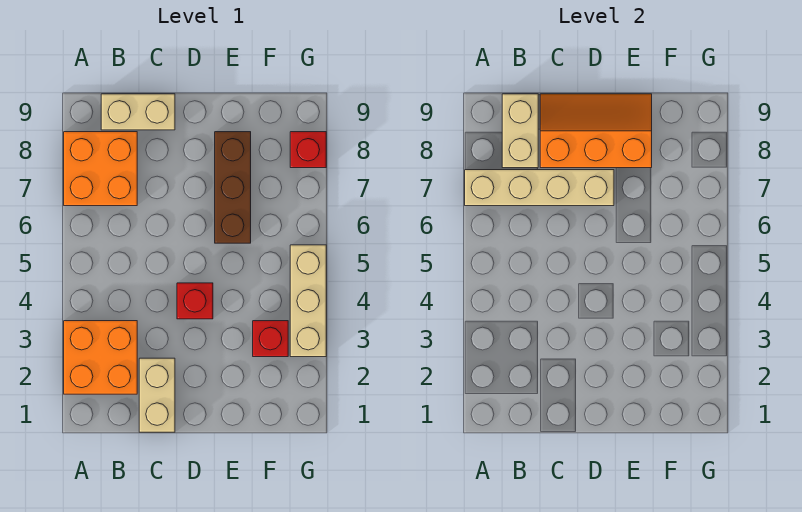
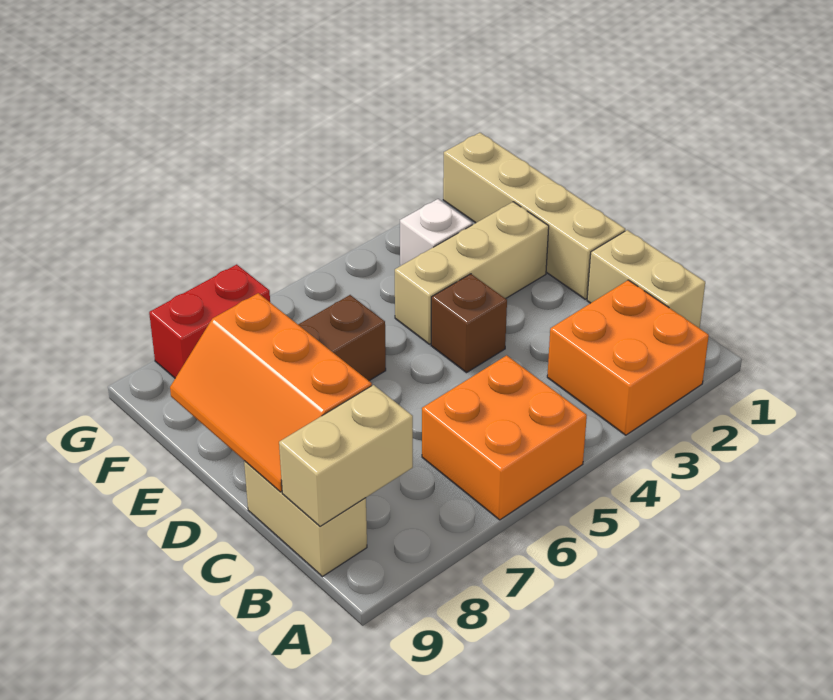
orange 2x2 brick [64,132,137,206] -> orange 2x2 brick moved to [422,355,587,520]
tan 1x4 brick [465,170,614,206] -> tan 1x4 brick moved to [443,133,625,299]
tan 1x2 brick [139,358,175,432] -> tan 1x2 brick turned to [587,230,705,328]
red 1x1 brick [177,283,213,319] -> brown 1x1 brick [431,274,507,373]
red 1x1 brick [253,321,288,357] -> white 1x1 brick [400,199,472,266]
tan 1x3 brick [290,245,326,357] -> tan 1x3 brick moved to [395,202,549,344]
red 1x1 brick [290,132,326,168] -> red 1x2 brick [149,264,270,378]

